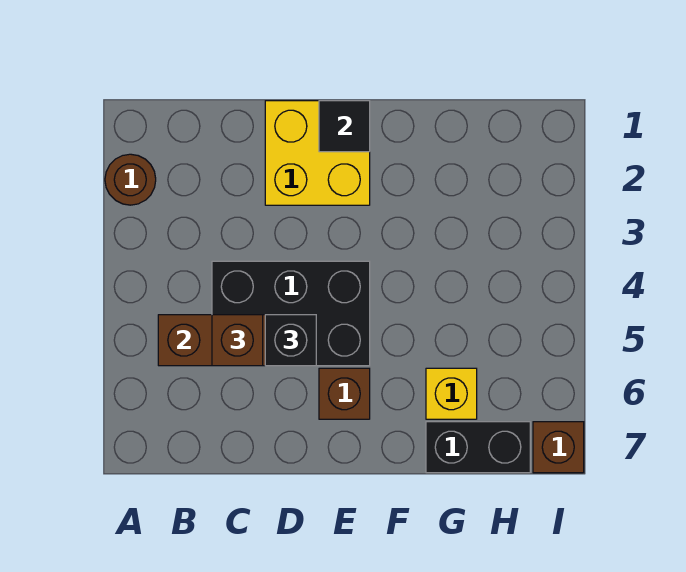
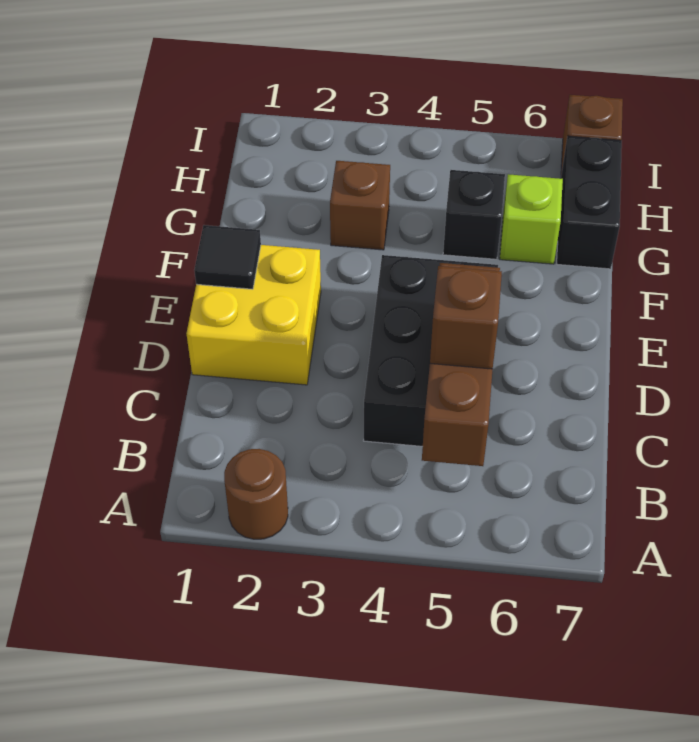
black 1x1 brick [265,315,316,366] -> black 1x1 brick moved to [443,170,505,259]
brown 1x1 brick [319,368,370,419] -> brown 1x1 brick moved to [330,161,390,250]
yellow 1x1 brick [426,368,477,419] -> lime 1x1 brick [500,174,563,264]

